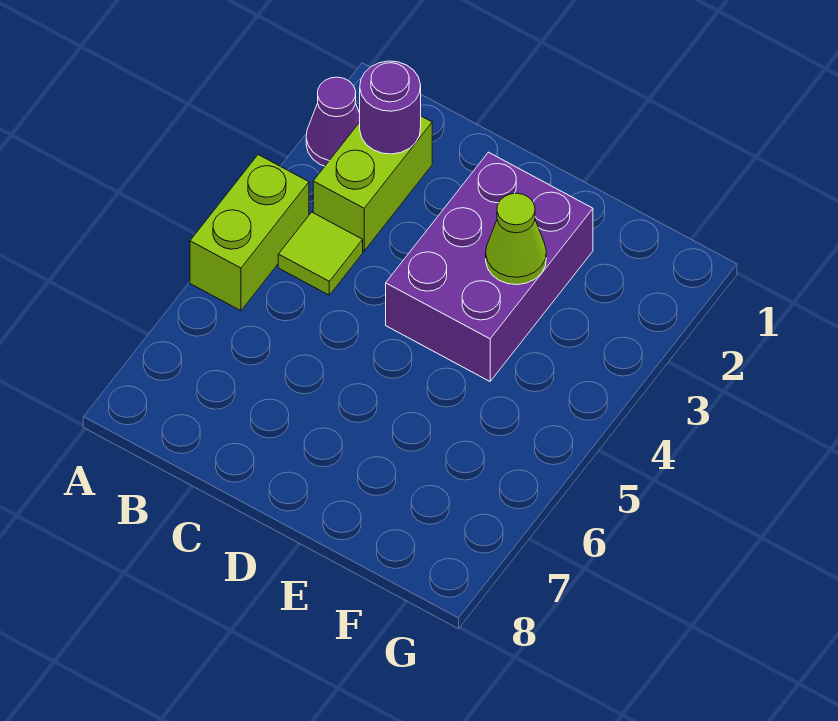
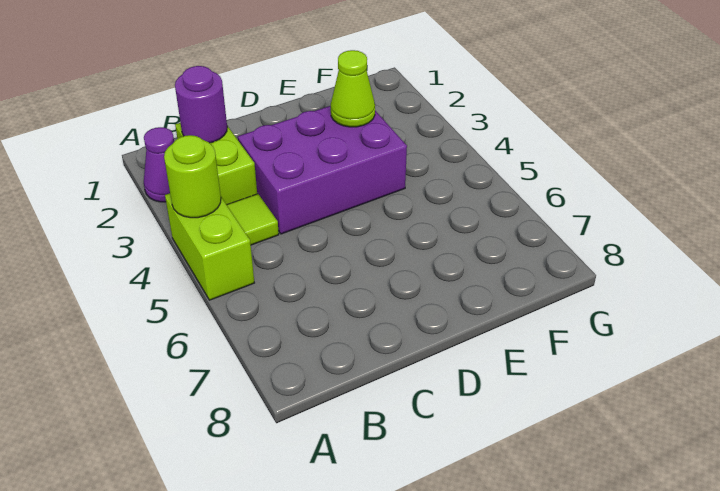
none -> lime 1x1 round brick [164,135,221,218]
purple 2x3 brick [386,152,593,381] -> purple 2x3 brick turned to [238,106,407,234]

